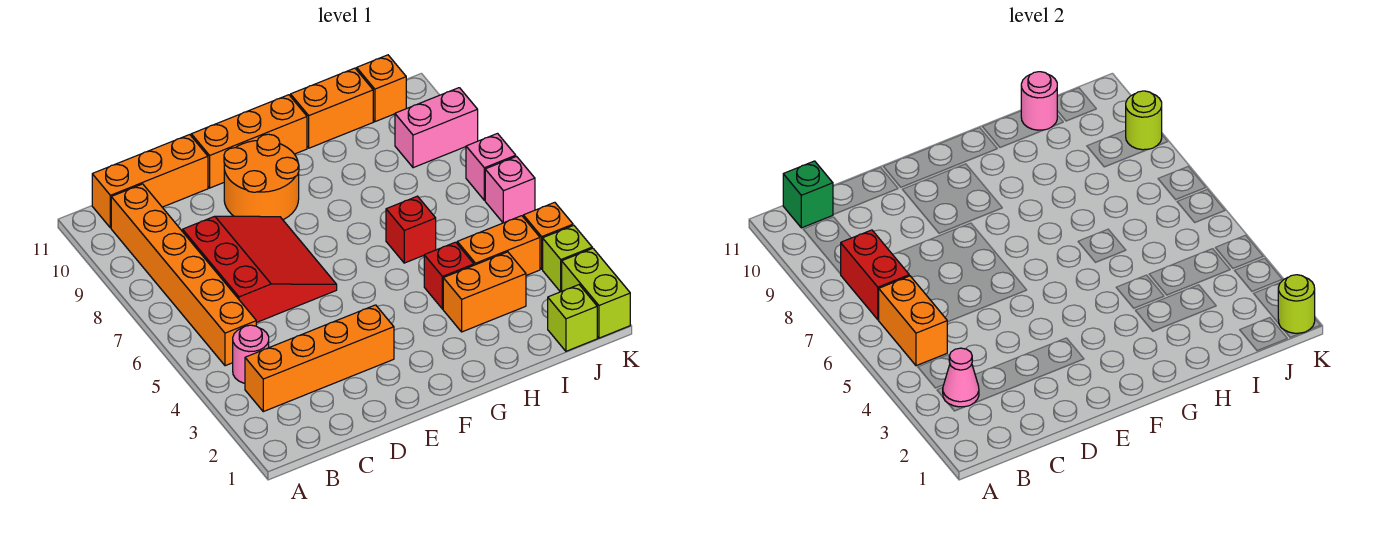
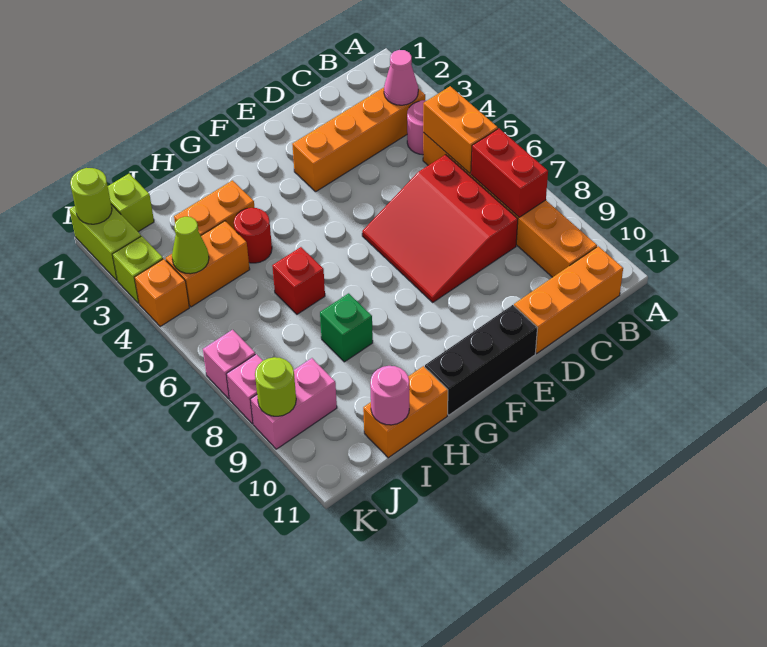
green 1x1 brick [783,161,833,228] -> green 1x1 brick moved to [320,293,373,362]
orange 2x2 round brick [224,134,299,220] -> none
orange 1x3 brick [191,95,307,188] -> black 1x3 brick [425,305,537,415]
red 1x1 brick [424,242,474,309] -> red 1x1 round brick [234,208,272,263]
none -> lime 1x1 cone [172,217,209,274]
orange 1x1 brick [357,55,406,122] -> none
pink 1x1 brick [485,157,535,223] -> pink 1x1 brick moved to [226,354,263,424]

